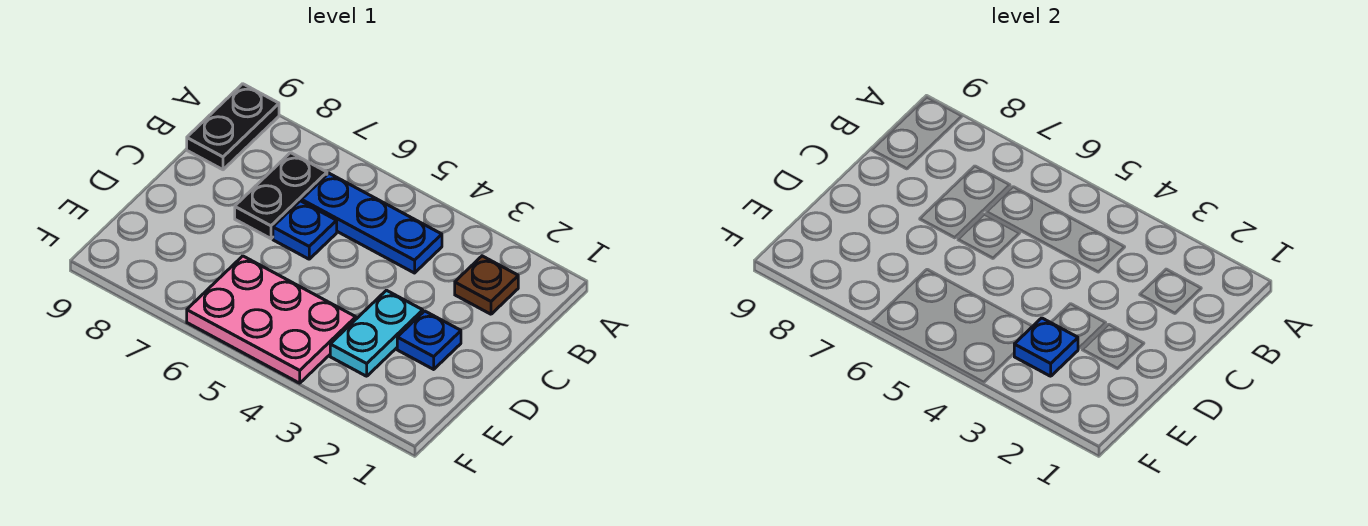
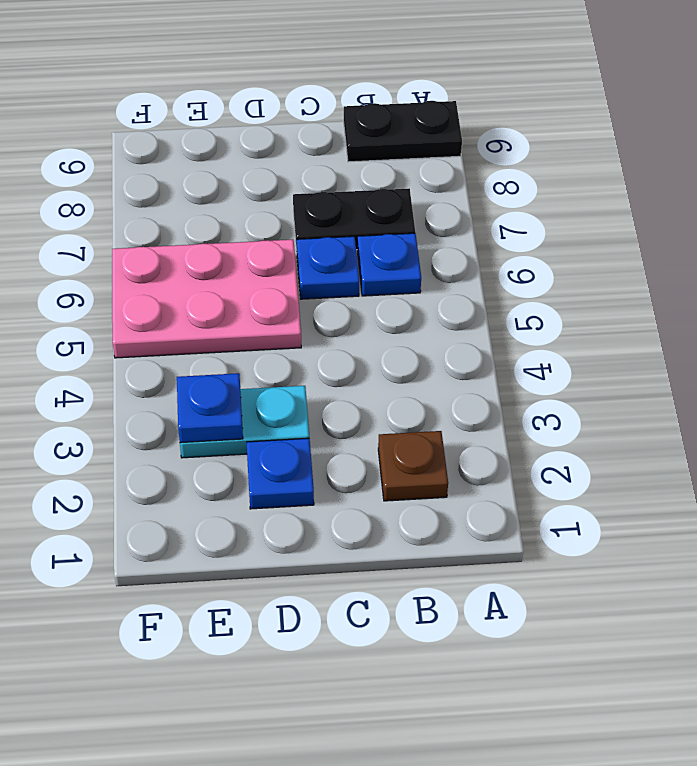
blue 1x3 plate [302,173,442,273] -> blue 1x1 plate [357,233,421,296]
pink 2x3 plate [187,256,356,383] -> pink 2x3 plate turned to [112,240,301,358]

